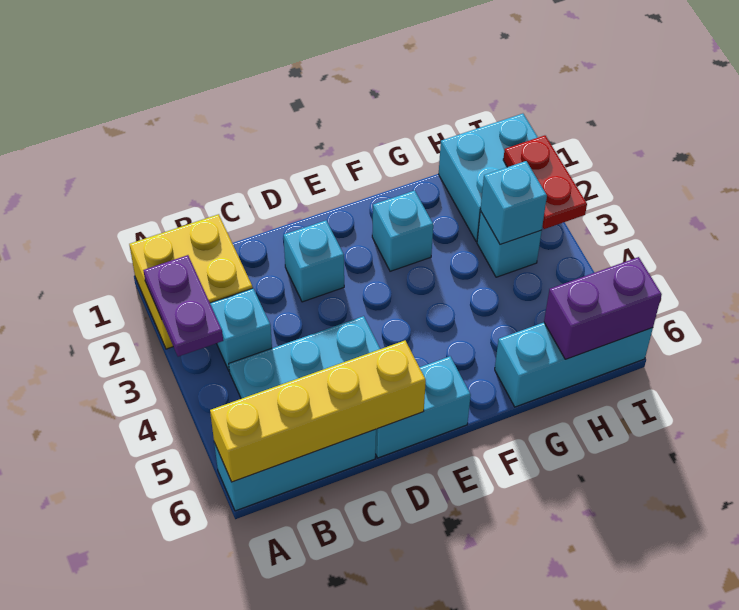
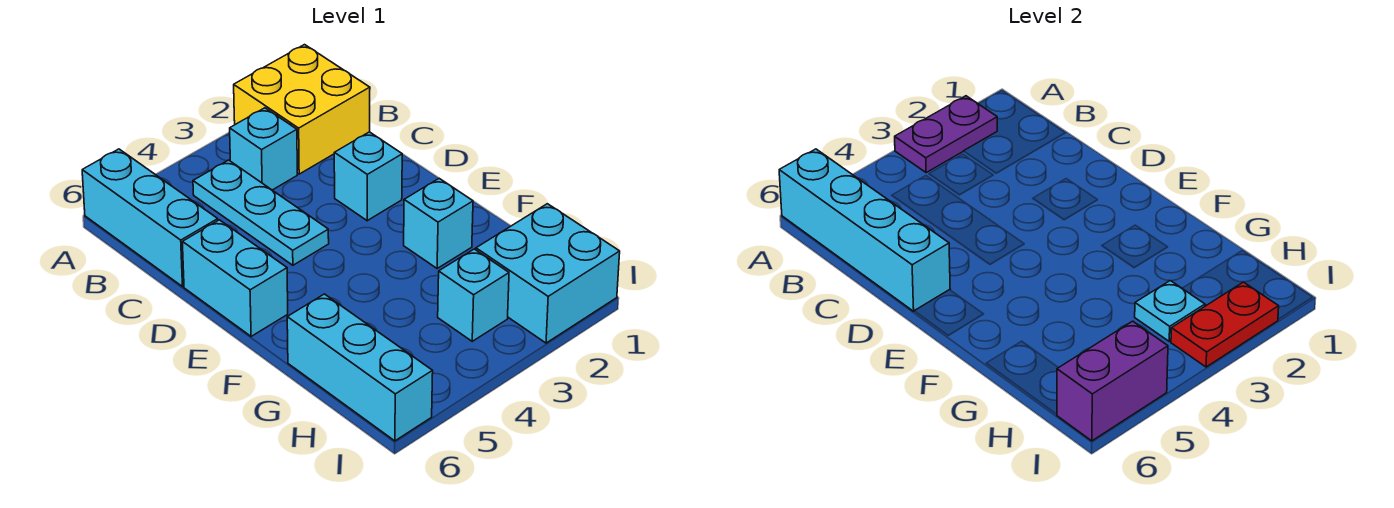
yellow 1x4 brick [210,340,426,482] -> cyan 1x4 brick [779,149,950,311]
cyan 1x1 brick [480,161,547,245] -> cyan 1x1 plate [1135,281,1205,341]
purple 1x2 brick [544,257,662,359] -> purple 1x2 brick turned to [1057,321,1168,441]

